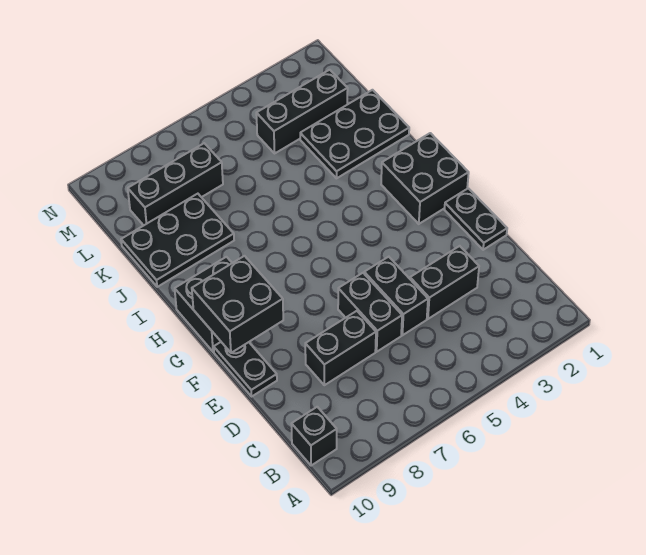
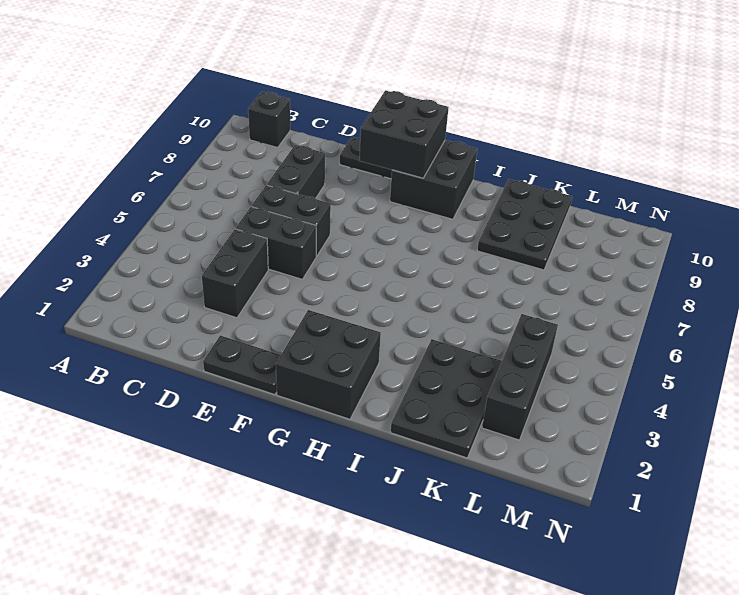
black 1x3 brick [128,143,223,225] -> none

